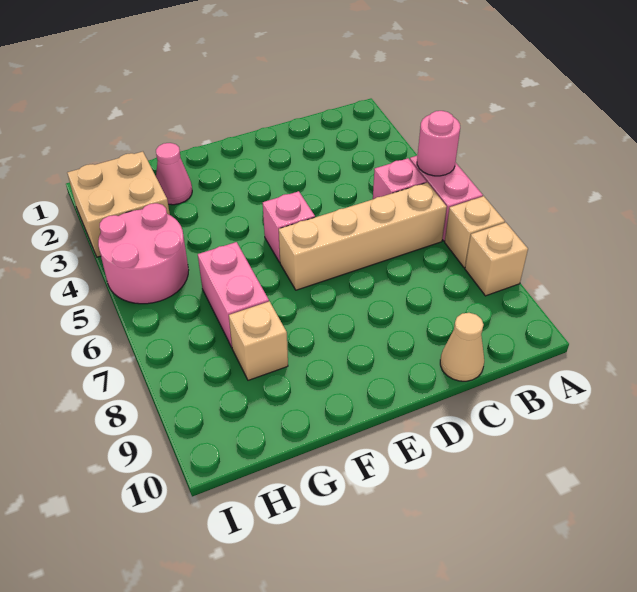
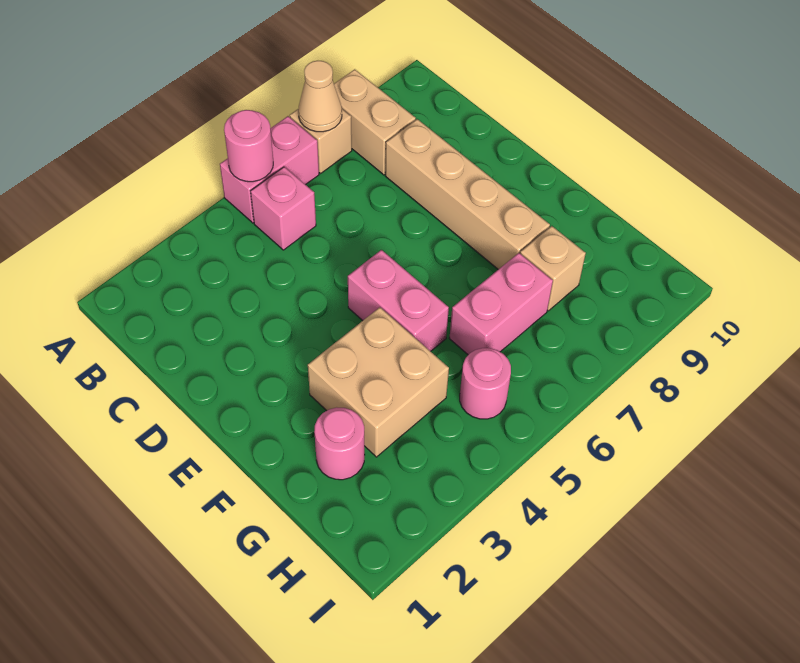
tan 1x1 brick [465,223,528,296] -> tan 1x2 brick [334,69,416,175]
tan 1x4 brick [279,182,447,290] -> tan 1x4 brick moved to [385,119,550,269]
tan 1x1 cone [440,313,484,381] -> tan 1x1 cone moved to [298,61,342,132]
pink 1x1 brick [263,191,315,262] -> pink 1x2 brick [348,250,449,351]
pink 1x1 cone [156,143,192,205] -> pink 1x1 round brick [314,407,365,480]
tan 2x2 brick [67,152,170,257] -> tan 2x2 brick moved to [308,307,449,457]
pink 2x2 round brick [98,203,189,304] -> pink 1x1 round brick [460,348,511,419]

